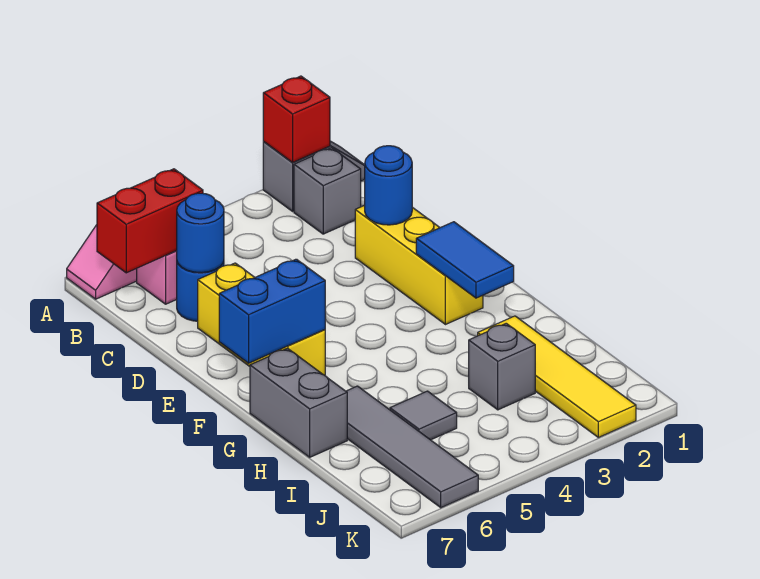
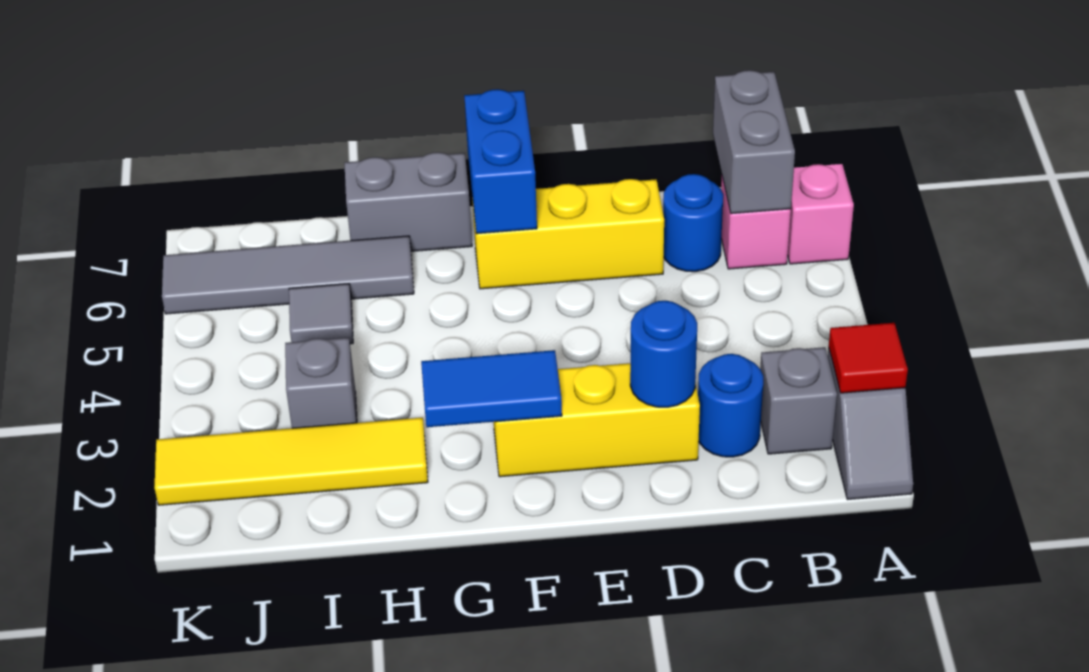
red 1x1 brick [263,76,330,162] -> red 1x1 tile [829,323,908,393]
red 1x2 brick [97,169,203,273] -> grey 1x2 brick [713,70,795,214]
blue 1x1 round brick [177,193,224,273] -> blue 1x1 round brick moved to [698,354,763,457]

